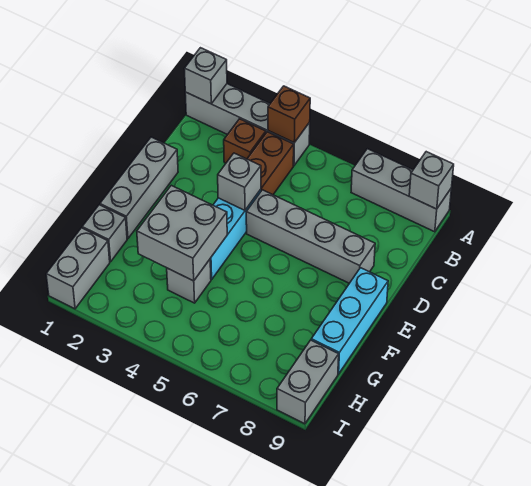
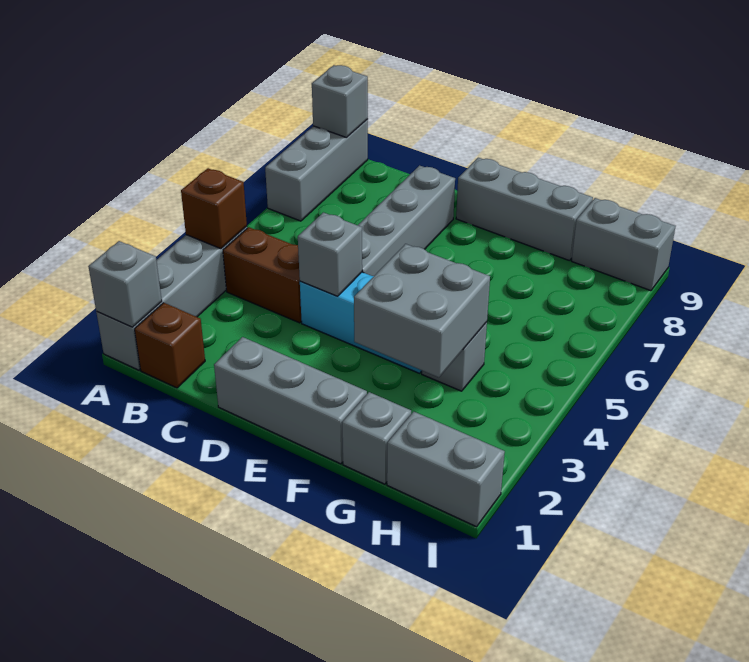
brown 1x1 brick [224,119,266,163] -> brown 1x1 brick moved to [135,303,205,388]
cyan 1x3 brick [311,268,388,374] -> grey 1x3 brick [456,158,593,261]

